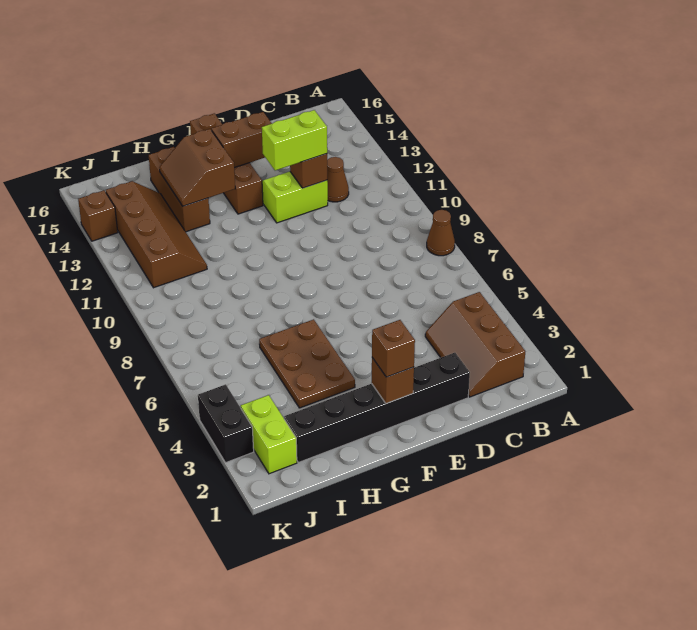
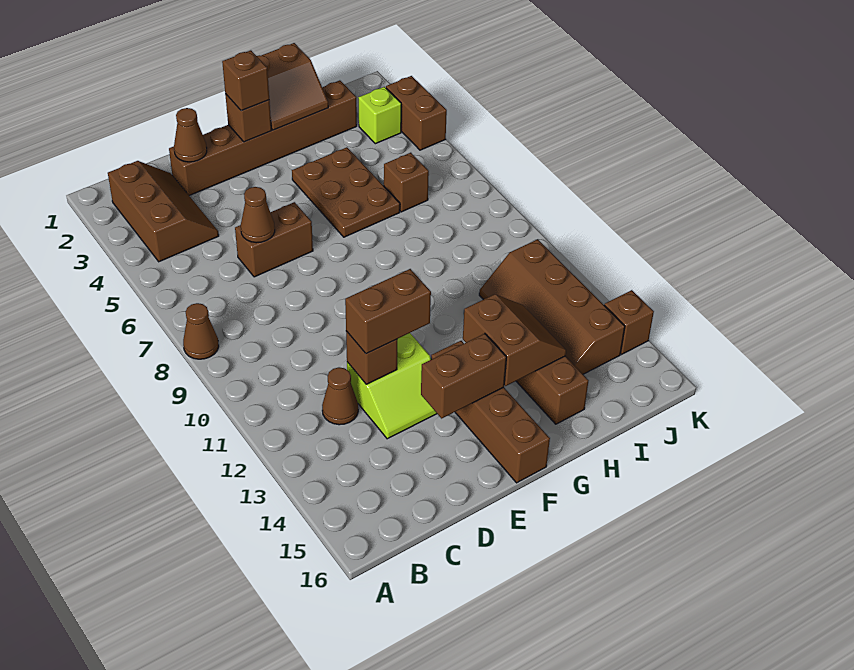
black 1x6 brick [284,353,470,462] -> brown 1x6 brick [169,80,357,196]
none -> brown 1x1 cone [174,108,207,162]
none -> brown 1x2 brick [235,202,313,277]
none -> brown 1x1 cone [241,187,275,243]
lime 1x2 brick [262,110,327,170] -> brown 1x2 brick [345,269,431,354]
none -> brown 2x2 slope [257,43,328,130]
none -> brown 1x1 brick [384,153,429,212]
lime 1x2 brick [241,395,297,474] -> lime 1x1 brick [359,87,401,144]
black 1x2 brick [198,384,254,463] -> brown 1x2 brick [386,76,447,150]

